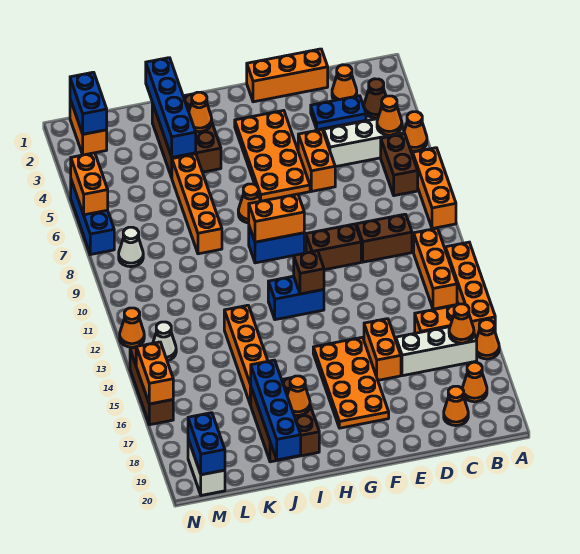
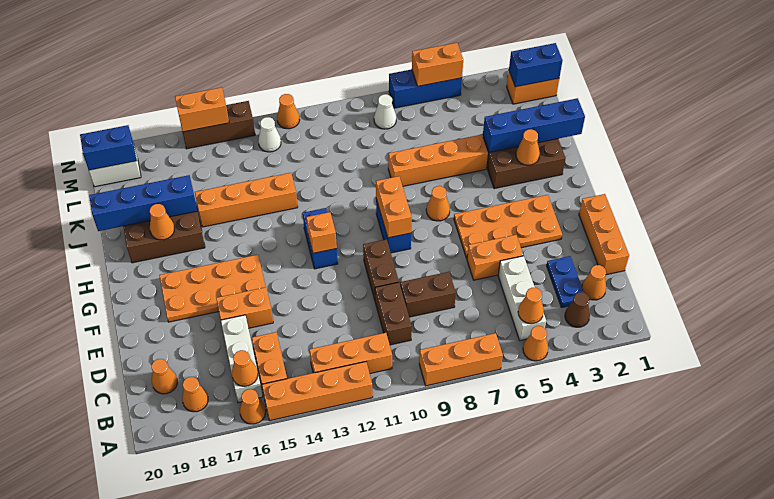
brown 1x2 brick [381,134,418,196] -> brown 1x2 brick moved to [400,272,456,317]
brown 1x1 brick [294,251,324,294] -> orange 1x1 brick [306,212,337,253]

